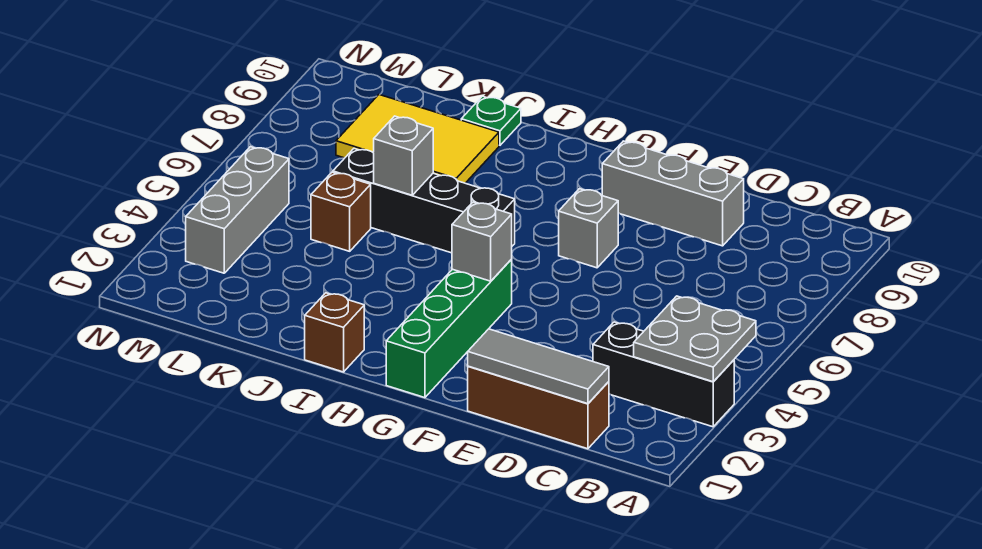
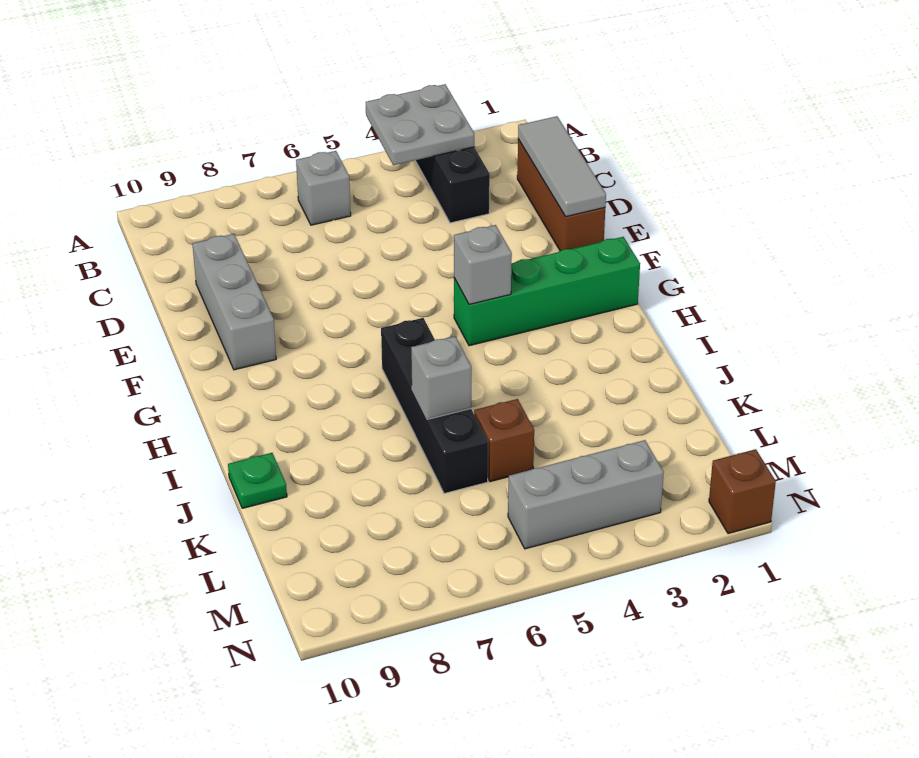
grey 1x1 brick [559,189,618,268] -> grey 1x1 brick moved to [296,151,351,225]
brown 1x1 brick [305,293,364,372] -> brown 1x1 brick moved to [709,449,776,534]
yellow 2x3 tile [336,95,499,183] -> none

